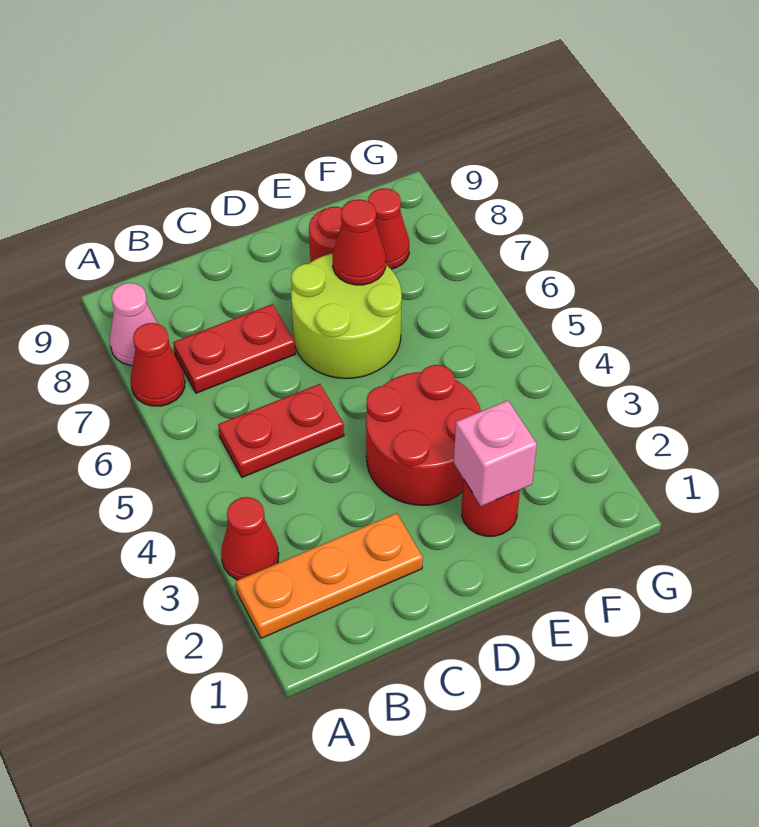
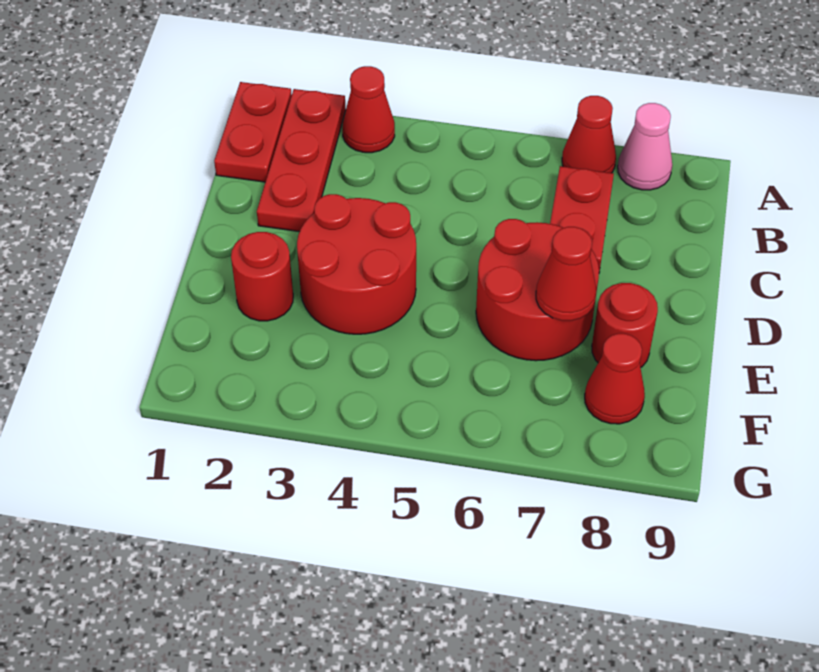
orange 1x3 plate [236,513,423,638] -> red 1x3 plate [257,89,346,232]
red 1x2 plate [218,384,344,477] -> red 1x2 plate moved to [214,82,292,182]
lime 2x2 round brick [291,253,402,379] -> red 2x2 round brick [476,219,599,361]
pink 1x1 brick [454,400,537,506] -> none

